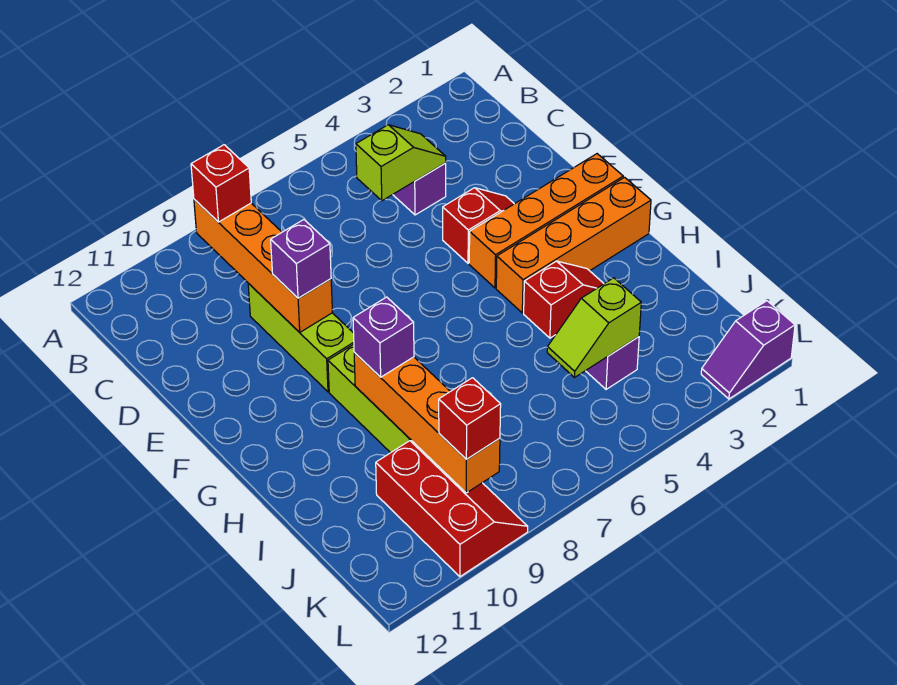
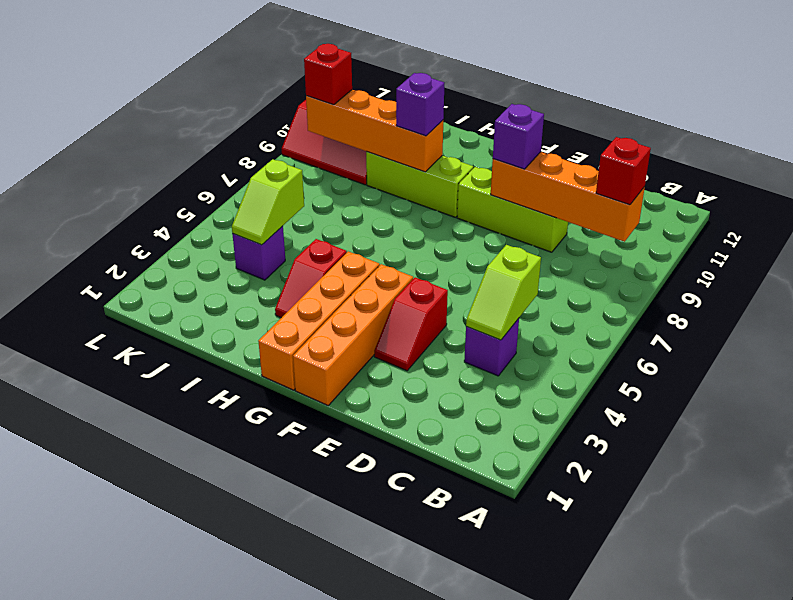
lime 1x2 slope [547,278,641,378] -> lime 1x2 slope turned to [232,159,304,245]
purple 1x2 slope [701,301,795,399] -> none

